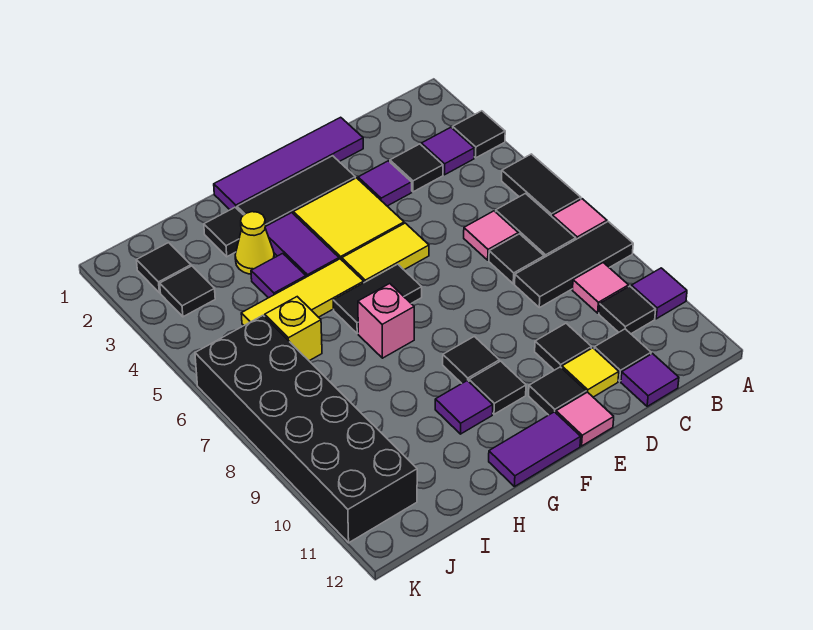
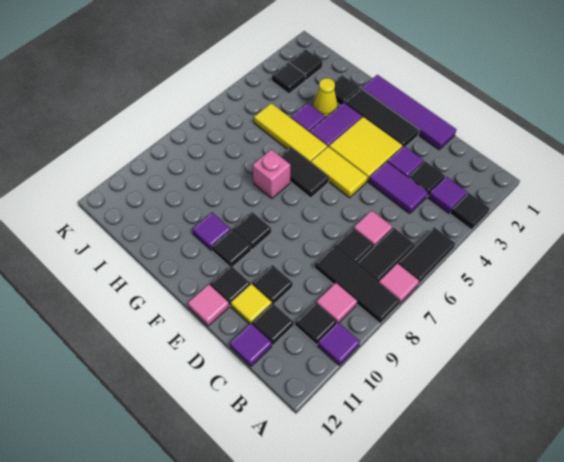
purple 1x2 tile [489,412,581,487] -> purple 1x2 tile moved to [369,161,428,214]
yellow 1x1 brick [265,297,322,361] -> none
black 2x6 brick [195,315,417,543] -> none

